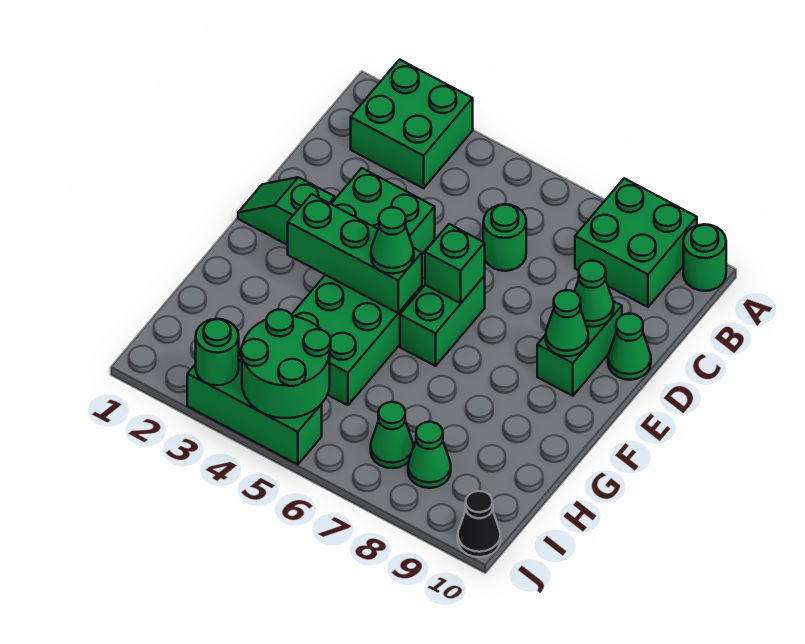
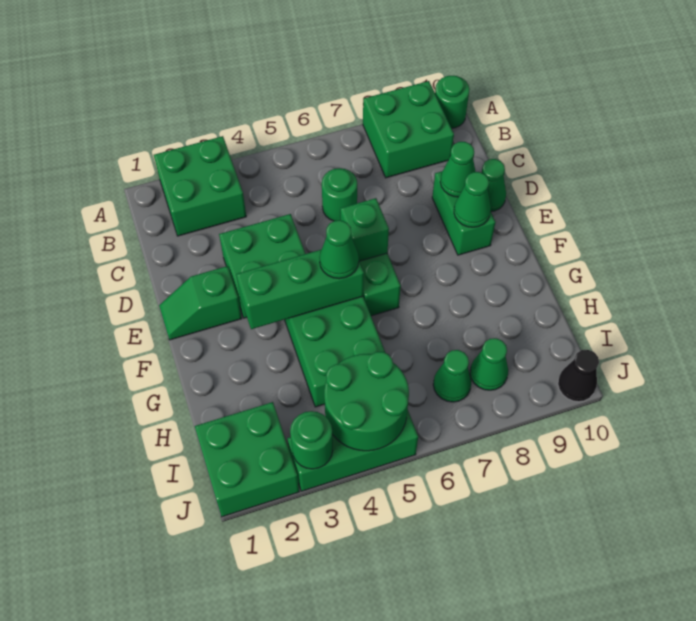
none -> green 2x2 brick [195,402,299,517]

